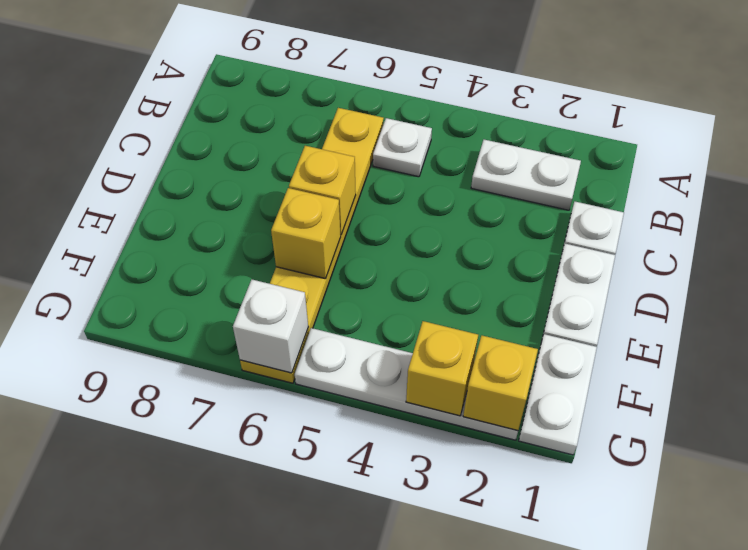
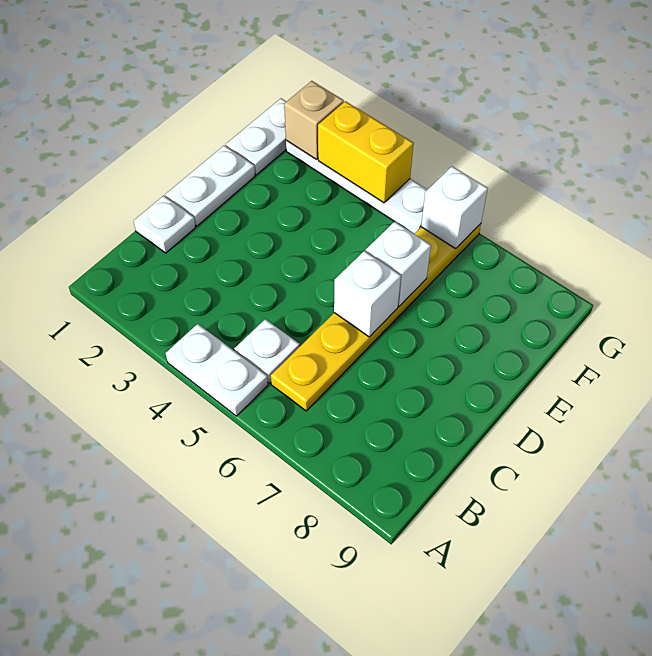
white 1x2 plate [471,140,581,210] -> white 1x2 plate moved to [166,324,268,416]
yellow 1x1 brick [289,146,356,235] -> white 1x1 brick [334,251,401,337]
yellow 1x1 brick [271,188,341,279] -> white 1x1 brick [366,222,431,306]
yellow 1x1 brick [463,336,538,431] -> tan 1x1 brick [284,81,344,160]
yellow 1x1 brick [406,321,478,416] -> yellow 1x2 brick [318,101,414,203]

